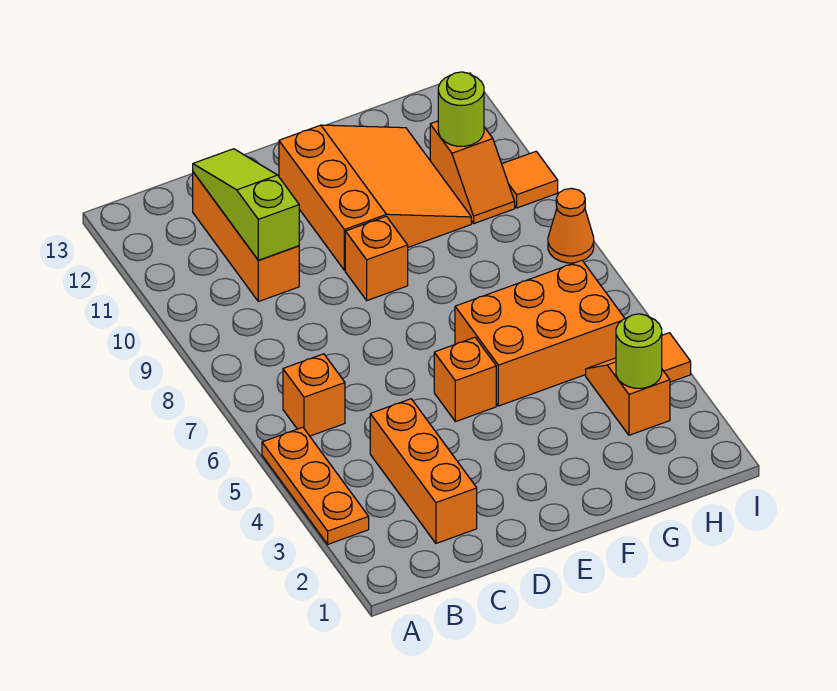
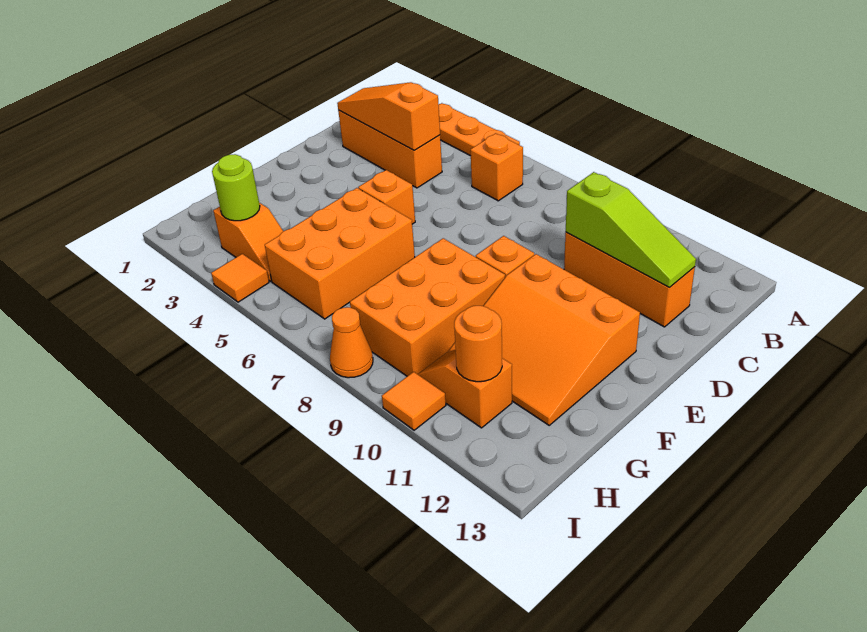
none -> orange 1x3 slope [337,82,440,150]
none -> orange 2x3 brick [350,238,505,376]
lime 1x1 round brick [438,72,484,146] -> orange 1x1 round brick [454,306,502,382]

